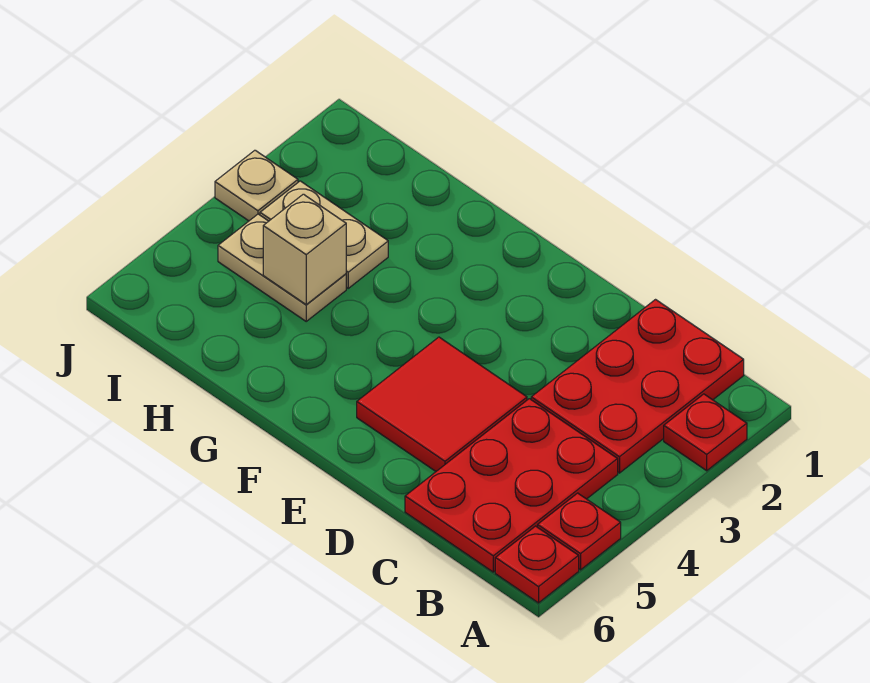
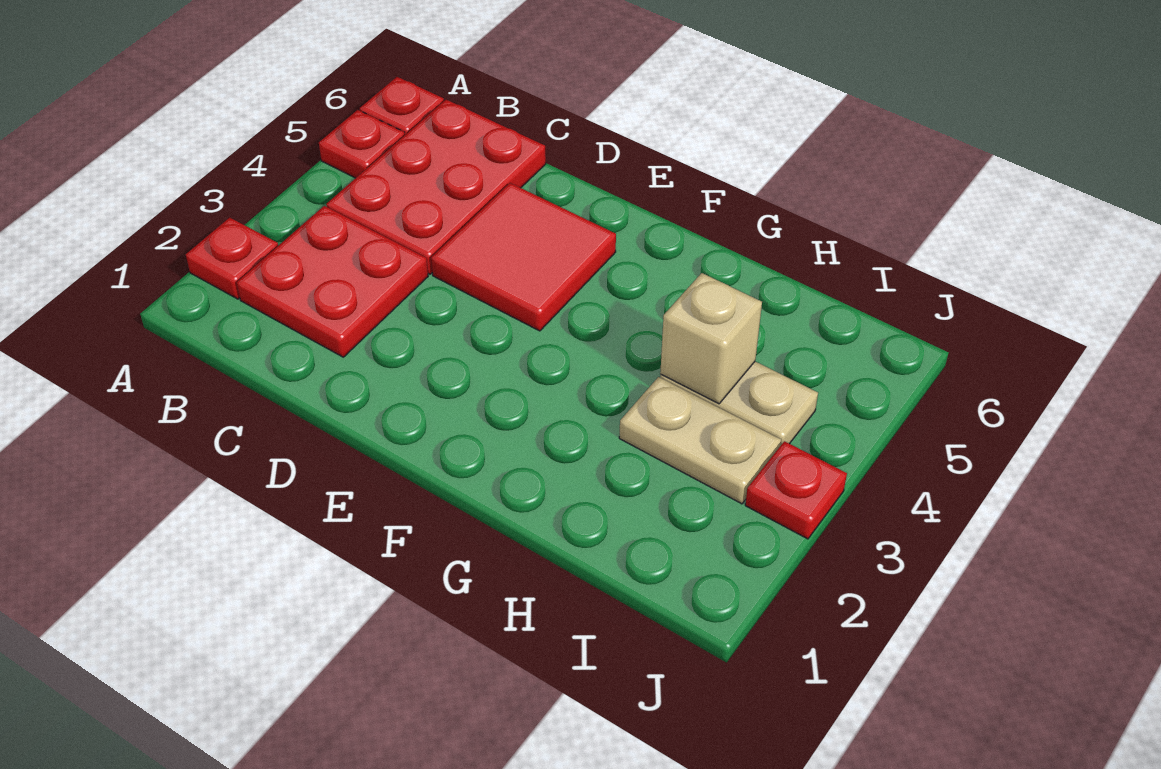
red 2x3 plate [531,300,744,473] -> red 2x2 plate [237,206,428,357]
tan 1x1 plate [215,150,298,221] -> red 1x1 plate [745,441,847,539]

